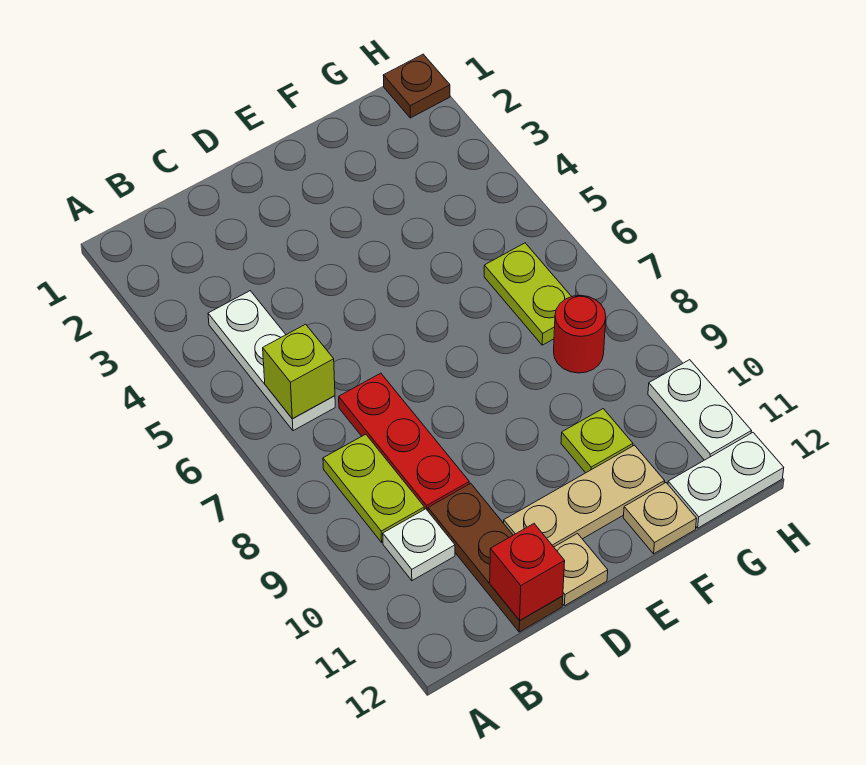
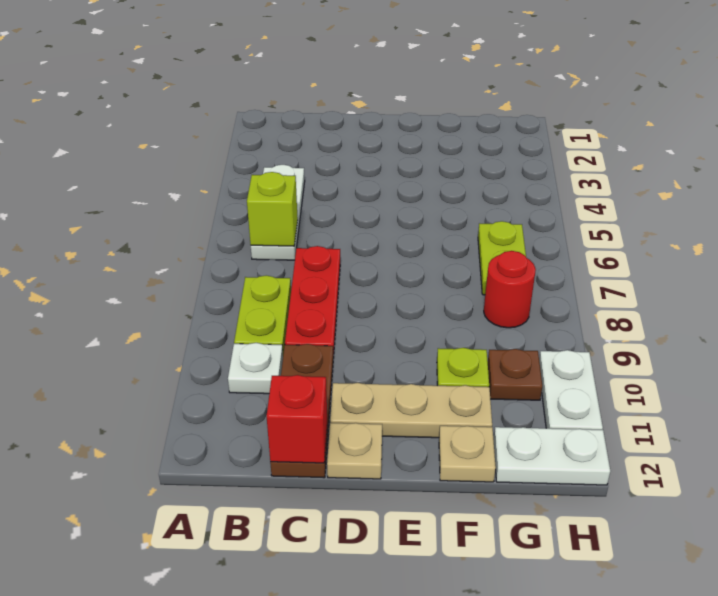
brown 1x1 plate [383,54,450,118] -> brown 1x1 plate moved to [488,349,542,400]

